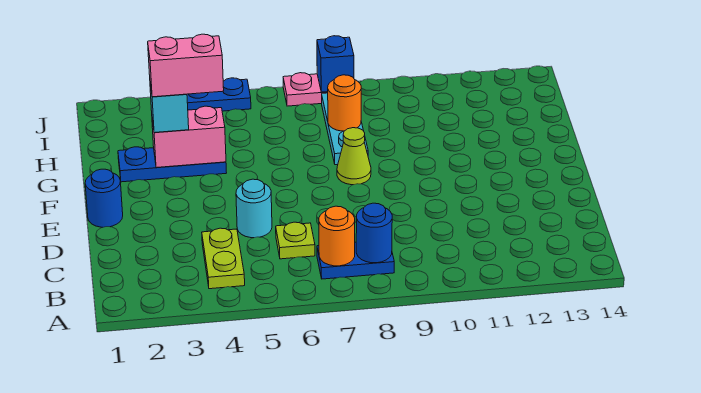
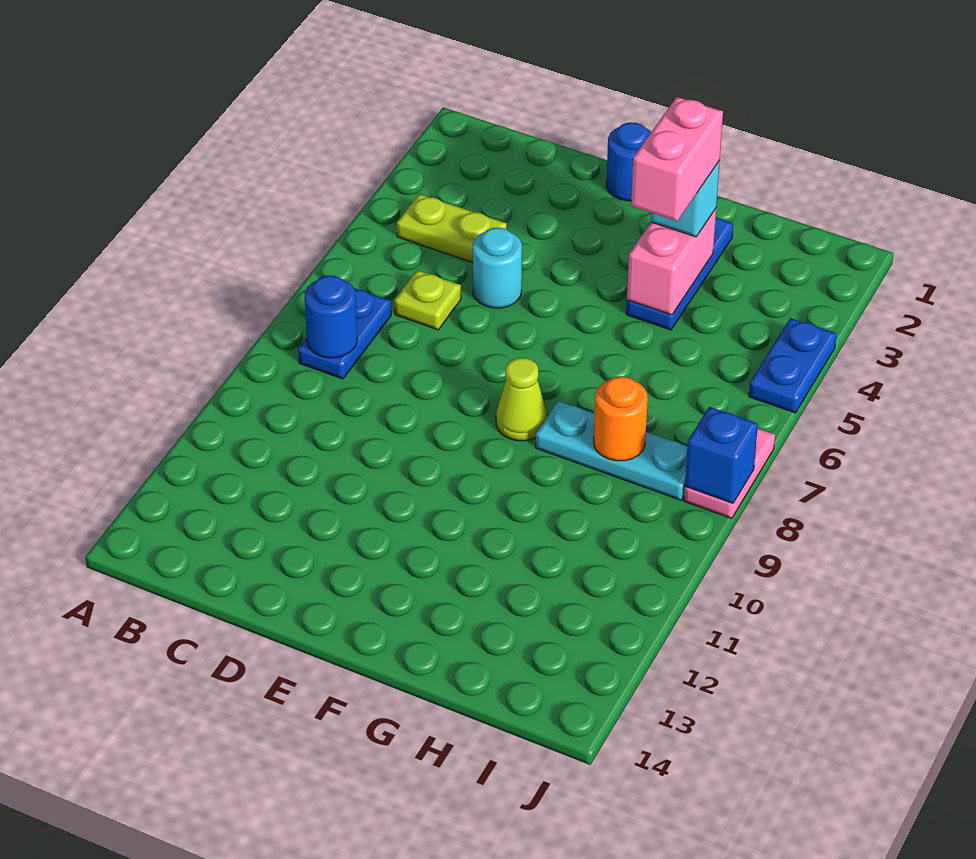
orange 1x1 round brick [319,206,355,266] -> none

